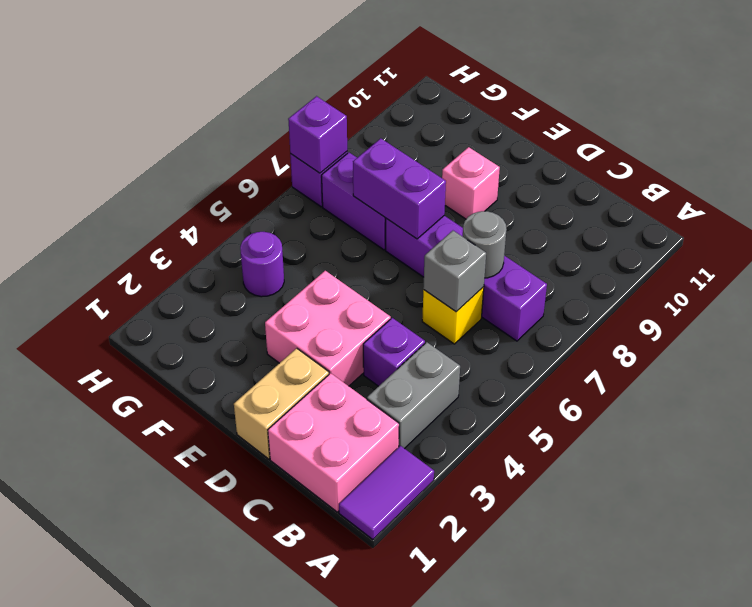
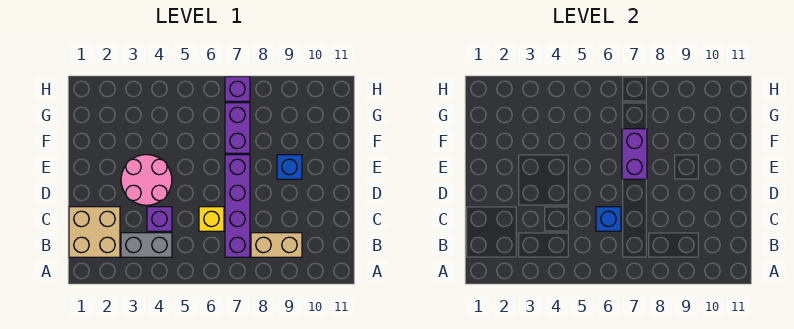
purple 1x2 tile [339,446,434,540] -> none
pink 2x2 brick [268,373,399,512] -> tan 2x2 brick [69,207,120,257]
grey 1x1 brick [423,231,486,312] -> blue 1x1 brick [596,207,621,231]
grey 1x1 round brick [463,211,506,278] -> none
tan 1x2 brick [234,348,329,459] -> tan 1x2 brick moved to [251,233,302,257]
pink 2x2 brick [265,271,391,386] -> pink 2x2 round brick [121,155,172,205]
pink 1x1 brick [442,147,500,219] -> blue 1x1 brick [277,155,302,179]
purple 1x1 round brick [240,232,284,297] -> none
purple 1x1 brick [288,96,347,173] -> none

